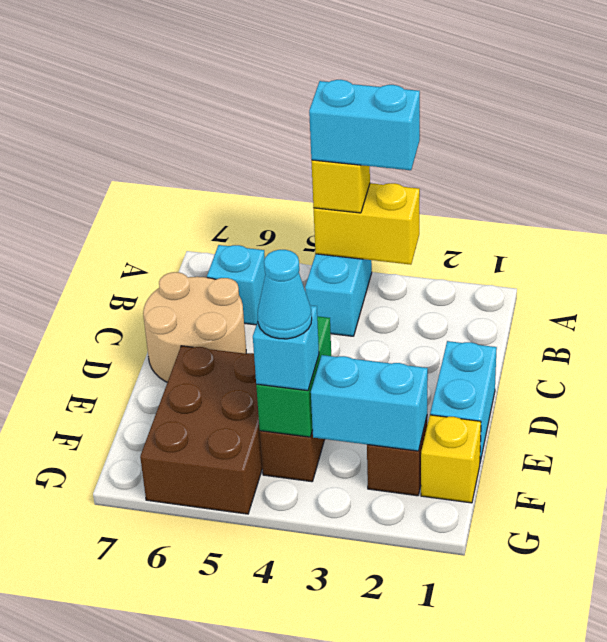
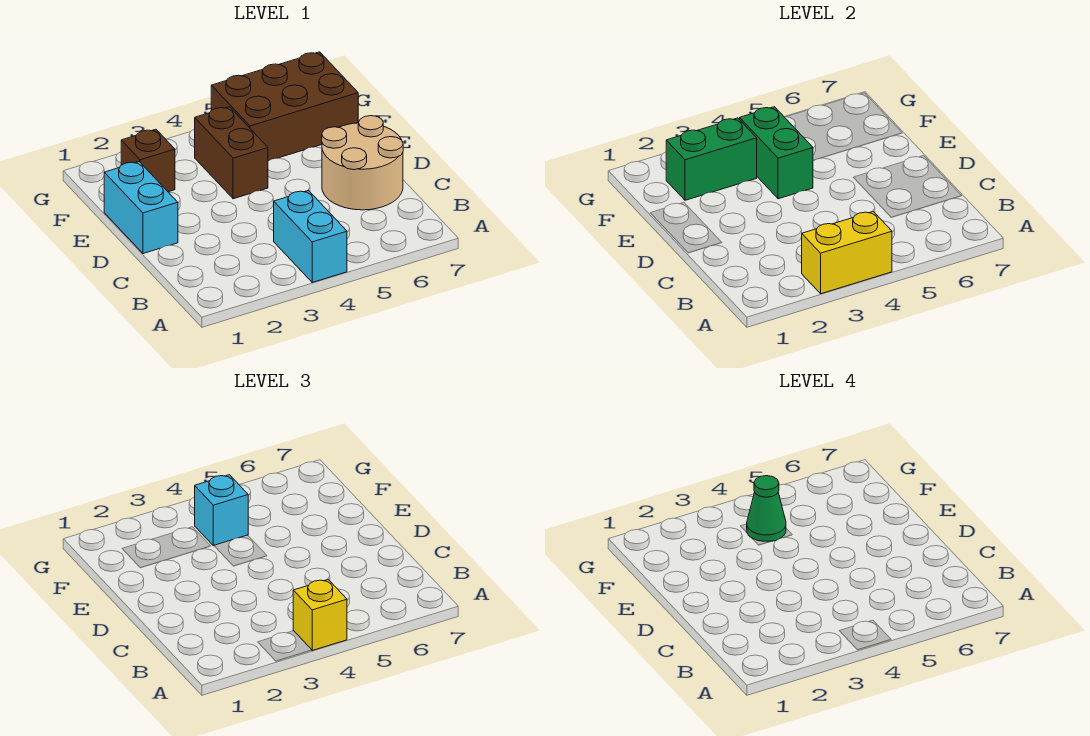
cyan 1x2 brick [309,80,420,170] -> none
cyan 1x1 brick [207,245,265,325] -> none
brown 2x3 brick [140,346,262,514] -> brown 2x3 brick turned to [211,52,358,161]
yellow 1x1 brick [421,415,481,503] -> none
cyan 1x2 brick [311,355,428,451] -> green 1x2 brick [666,118,757,200]
cyan 1x1 cone [258,250,312,339] -> green 1x1 cone [747,476,786,541]

